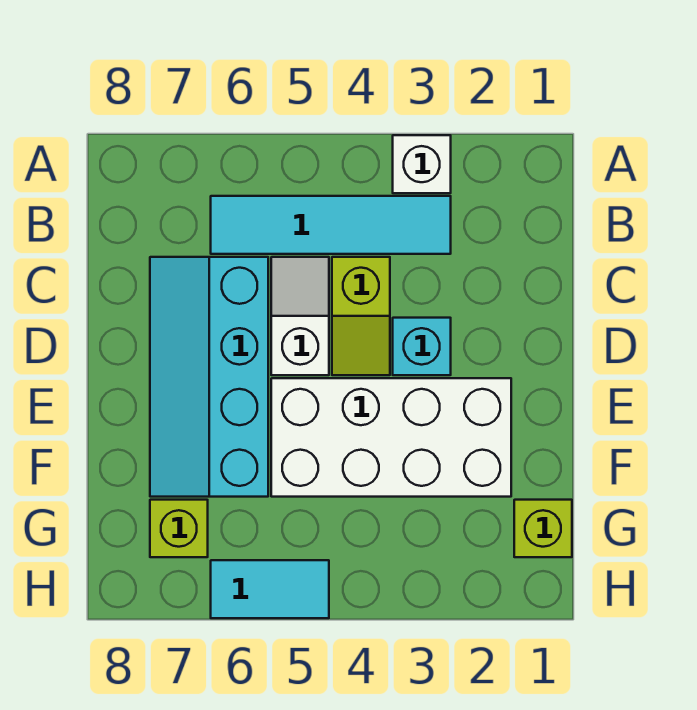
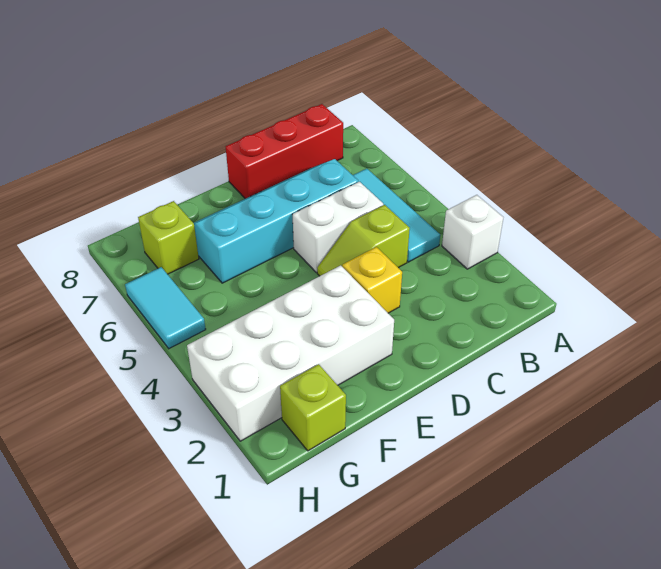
cyan 1x4 tile [211,196,451,254] -> cyan 1x3 tile [353,169,440,262]
none -> red 1x3 brick [226,104,343,199]
white 1x2 slope [271,257,329,375] -> white 1x2 brick [292,182,383,272]
cyan 1x1 brick [393,318,451,375] -> yellow 1x1 brick [342,247,402,313]
white 2x4 brick [271,378,511,497] -> white 2x4 brick turned to [187,265,394,441]

